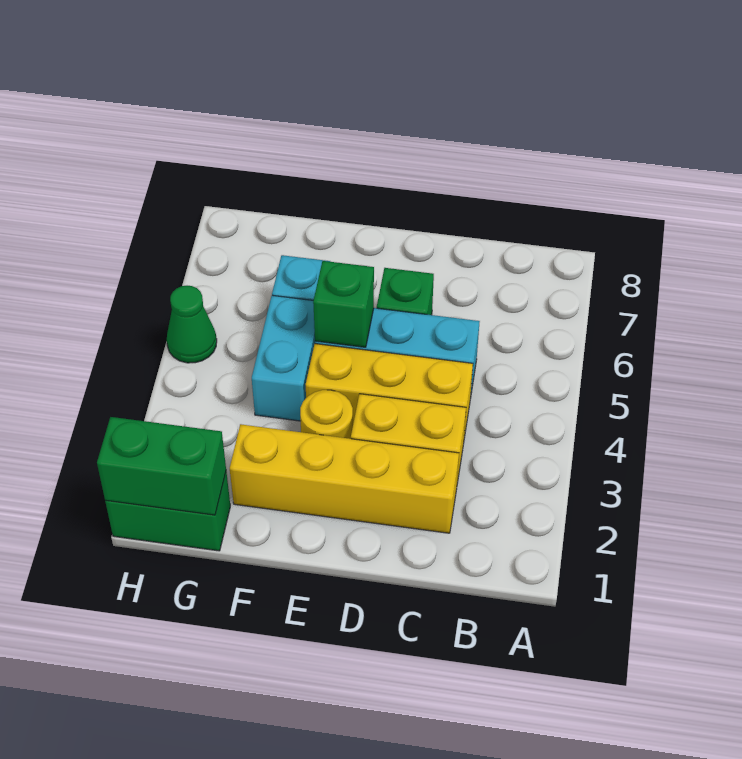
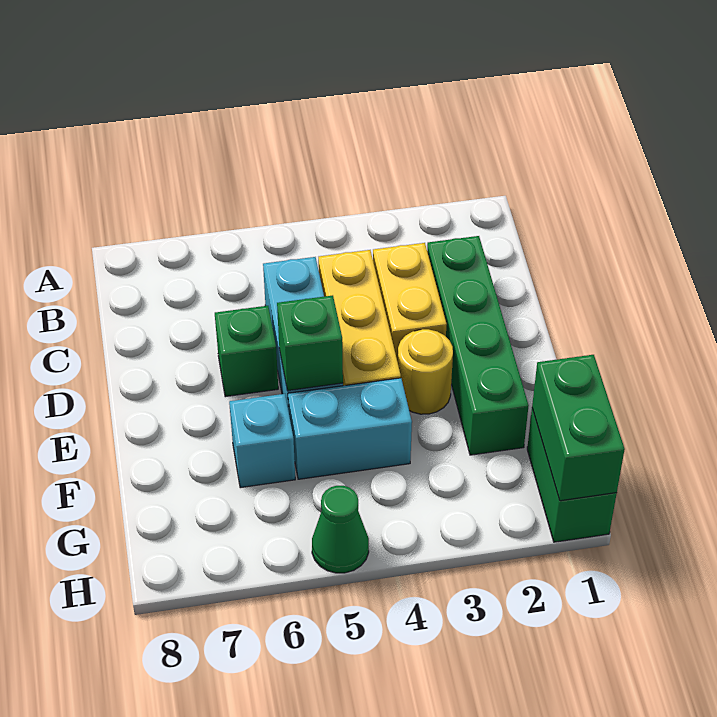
yellow 1x4 brick [230,424,459,533] -> green 1x4 brick [427,236,529,455]

